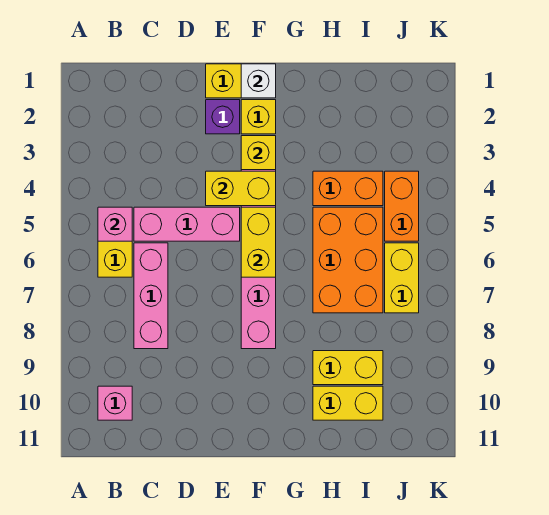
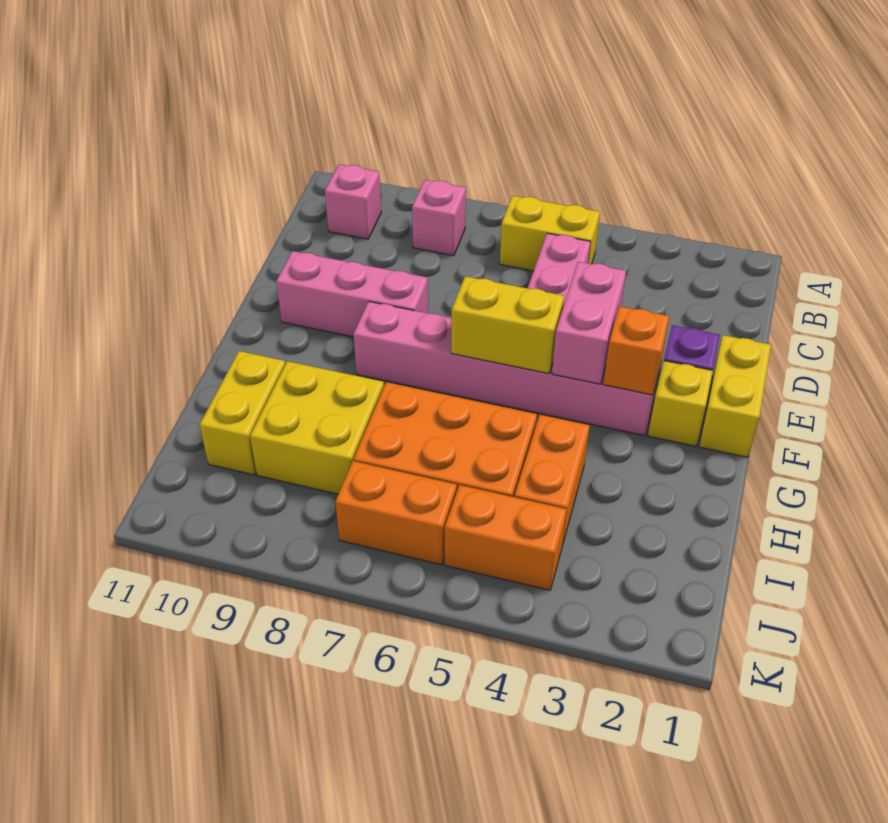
pink 1x1 brick [98,207,132,241] -> pink 1x1 brick moved to [412,180,466,256]
pink 1x3 brick [134,243,168,349] -> pink 1x3 brick moved to [276,251,428,337]
yellow 1x2 brick [206,171,276,206] -> pink 1x2 brick [552,262,626,384]
white 1x1 brick [241,64,276,98] -> none
yellow 1x1 brick [241,136,276,170] -> orange 1x1 brick [603,306,669,395]
yellow 1x2 brick [313,351,383,385] -> yellow 2x2 brick [250,361,384,494]
yellow 1x2 brick [385,243,419,313] -> orange 1x2 brick [335,461,457,565]

